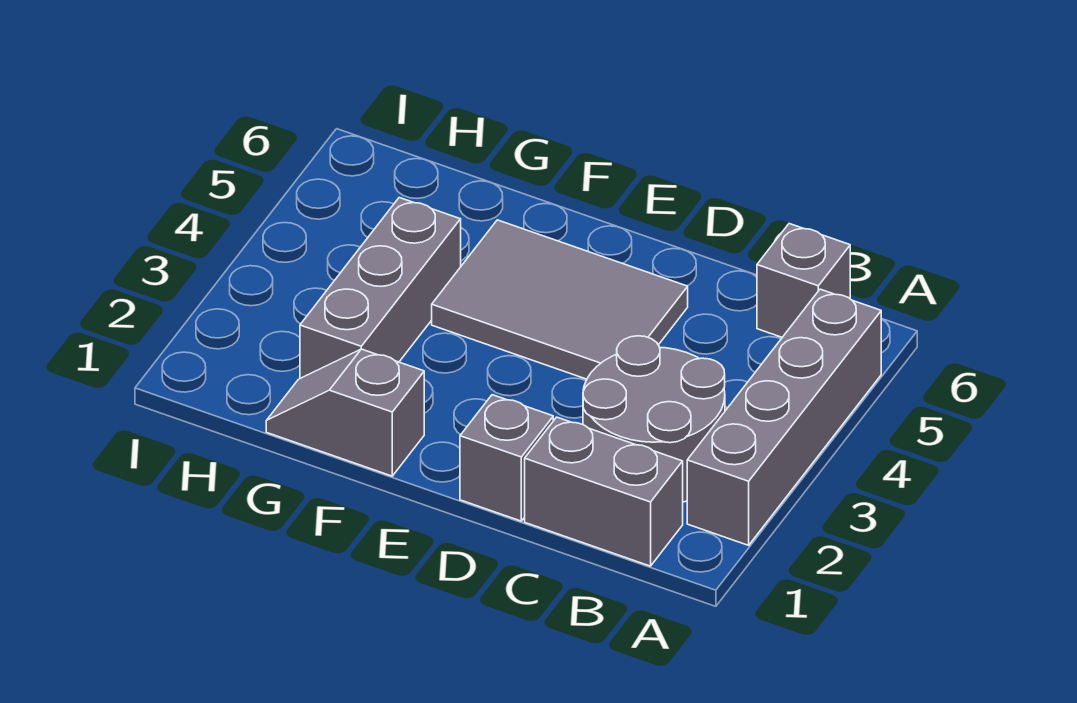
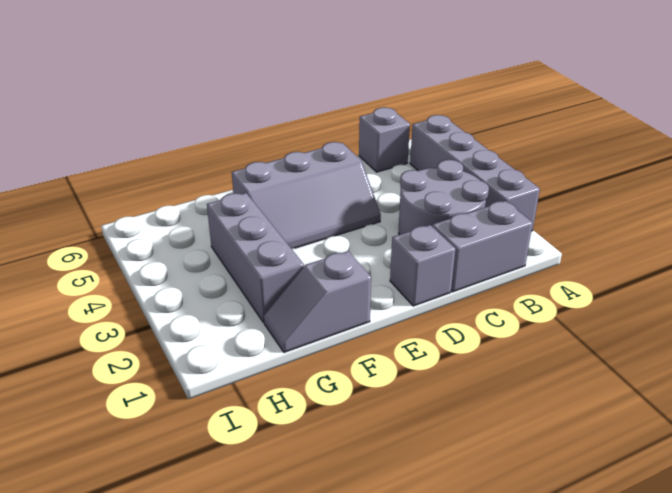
grey 2x3 tile [432,220,688,379] -> grey 2x3 slope [232,142,381,249]

